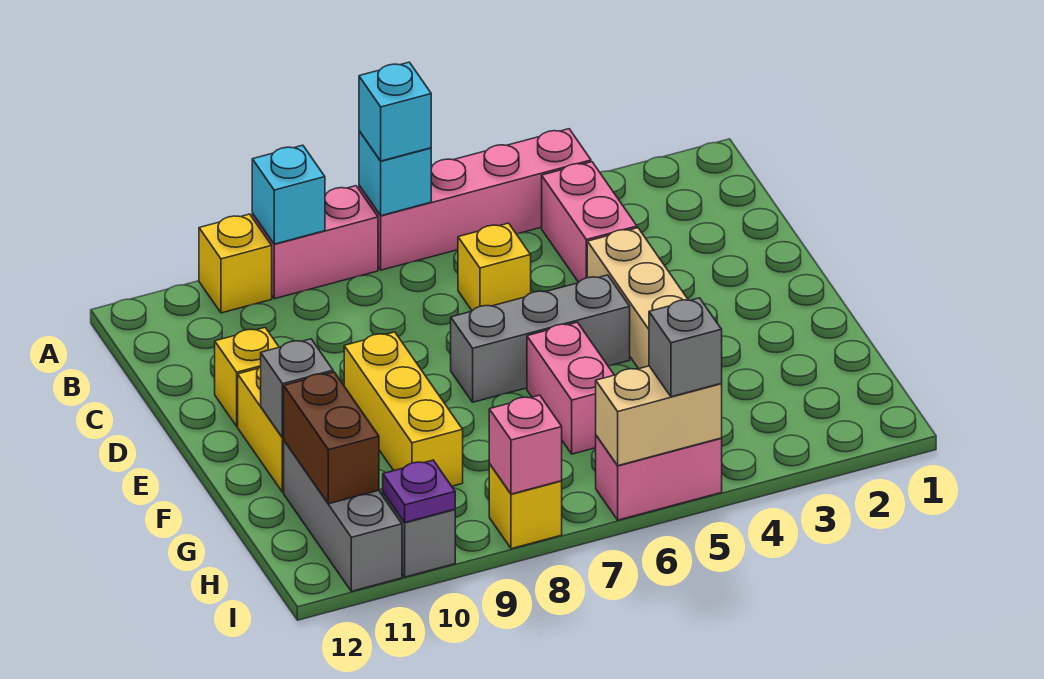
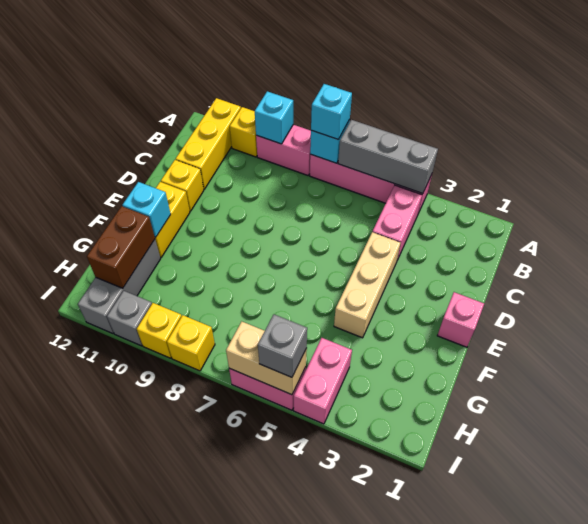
yellow 1x1 brick [458,223,531,311] -> yellow 1x1 brick moved to [137,303,182,358]
grey 1x3 brick [451,275,630,402] -> grey 1x3 brick moved to [338,120,438,194]
yellow 1x3 brick [344,332,463,486] -> yellow 1x3 brick moved to [176,98,241,189]
pink 1x2 brick [527,322,614,454] -> pink 1x2 brick moved to [294,338,352,424]
grey 1x1 brick [261,339,333,438] -> cyan 1x1 brick [123,182,171,237]
pink 1x1 brick [489,395,562,494] -> pink 1x1 brick moved to [437,292,484,347]
purple 1x1 plate [383,460,455,522] -> none

